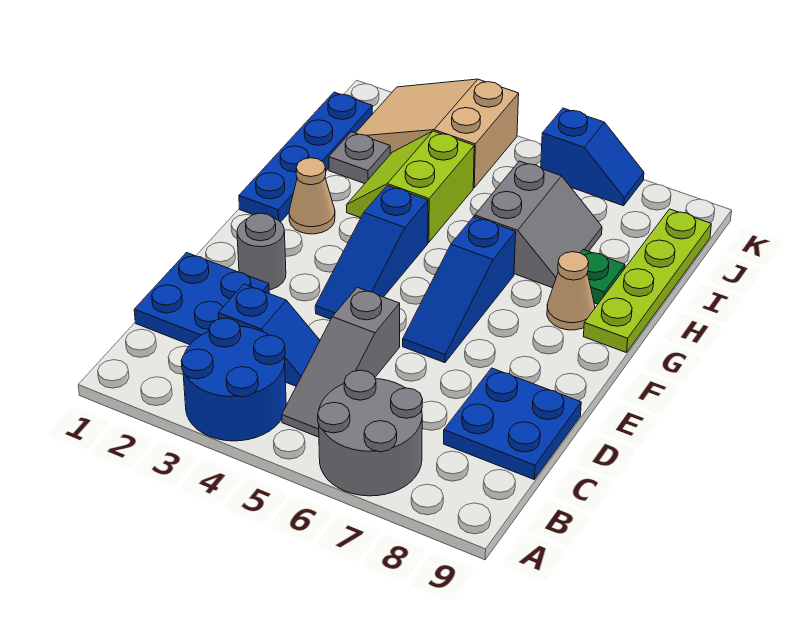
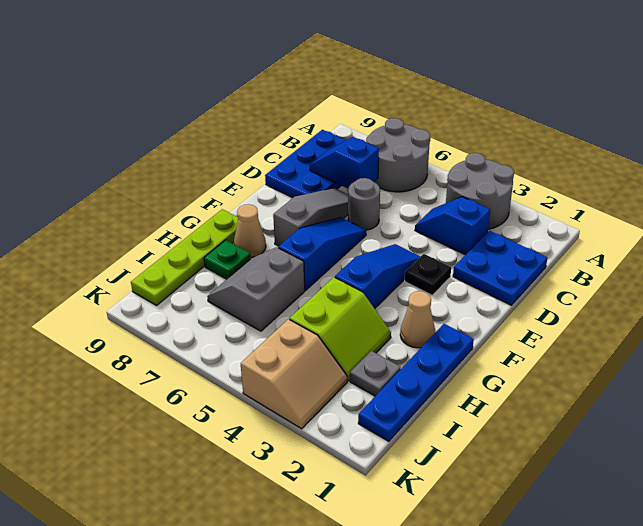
blue 2x2 round brick [181,318,286,441] -> grey 2x2 round brick [446,153,514,229]
grey 1x3 slope [282,287,400,437] -> grey 1x3 slope moved to [273,188,348,246]
blue 2x2 plate [444,368,581,479] -> blue 2x3 plate [265,130,346,198]
grey 1x1 round brick [237,213,286,290] -> grey 1x1 round brick moved to [348,178,380,230]
none -> black 1x1 plate [405,254,451,295]
tan 2x3 slope [356,79,519,188] -> tan 2x2 slope [241,319,347,429]
blue 1x2 slope [541,108,644,206] -> blue 1x2 slope moved to [310,137,379,189]

